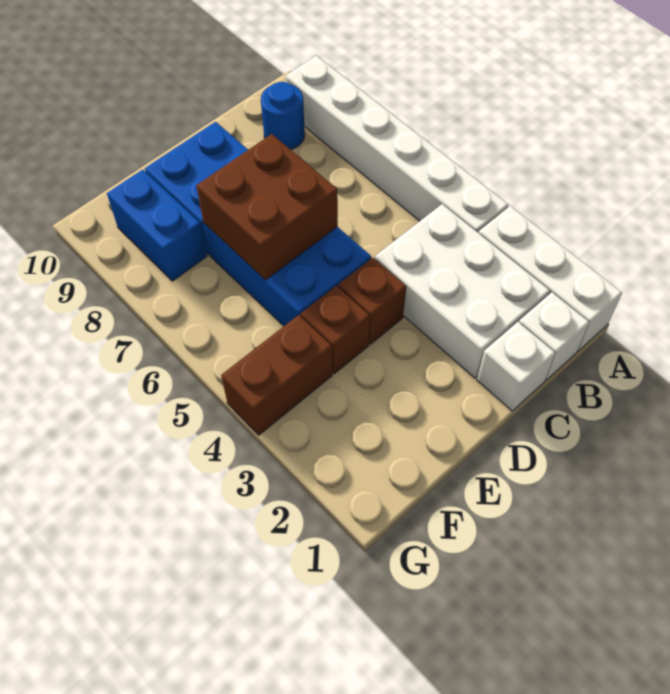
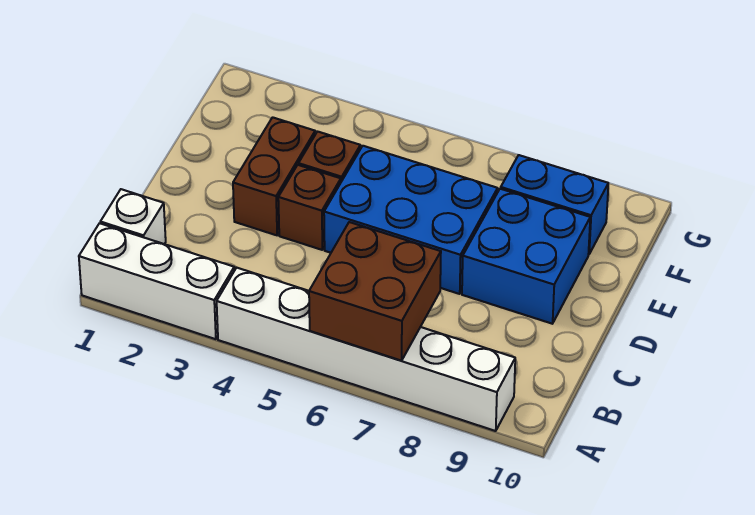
white 2x3 brick [375,204,550,378] -> none
blue 1x1 round brick [261,82,305,150] -> none
white 1x1 brick [477,322,555,411] -> none
brown 2x2 brick [196,134,338,280] -> brown 2x2 brick moved to [309,222,441,361]
brown 1x2 brick [221,315,332,435] -> brown 1x2 brick moved to [233,117,315,235]

